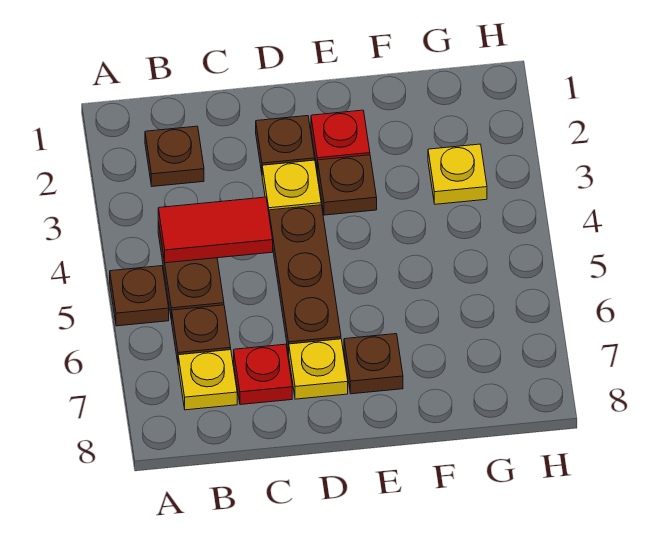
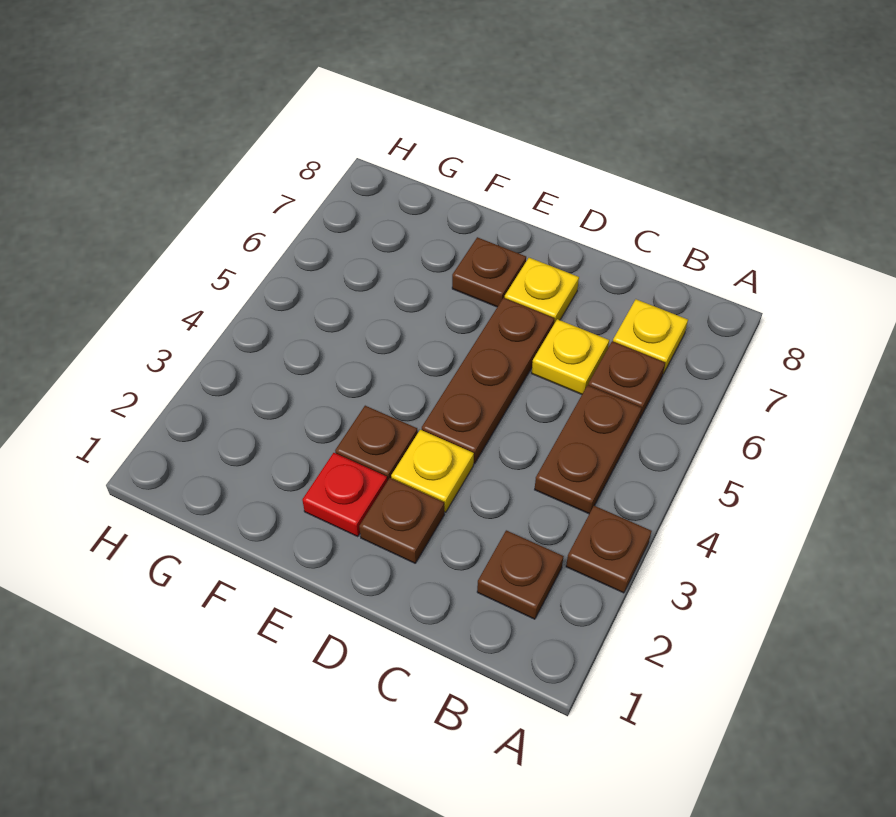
brown 1x1 plate [110,266,169,326] -> brown 1x1 plate moved to [566,506,652,593]
red 1x2 tile [158,197,273,263] -> none
red 1x1 plate [234,344,292,405] -> none
yellow 1x1 plate [428,144,487,204] -> yellow 1x1 plate moved to [532,319,609,394]

